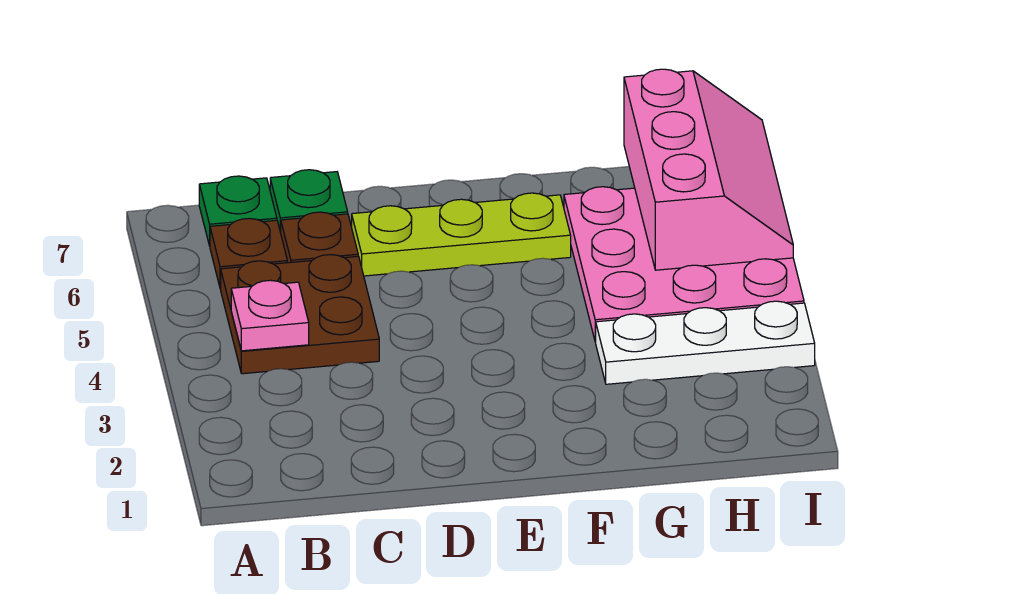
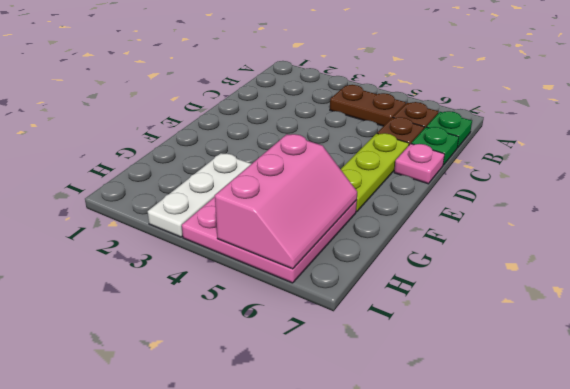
brown 2x2 plate [221,255,379,374] -> brown 1x2 plate [330,85,406,126]
pink 1x1 plate [231,280,309,351] -> pink 1x1 plate moved to [394,144,445,184]
pink 2x3 slope [624,69,793,270] -> pink 2x3 slope turned to [215,134,357,269]

